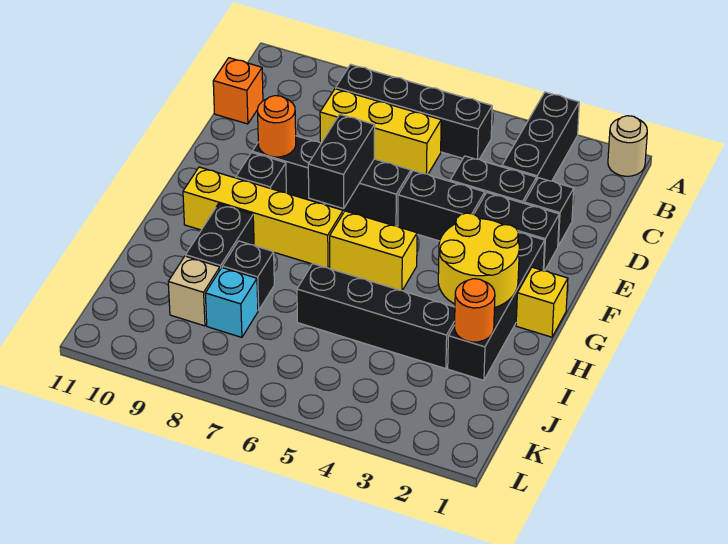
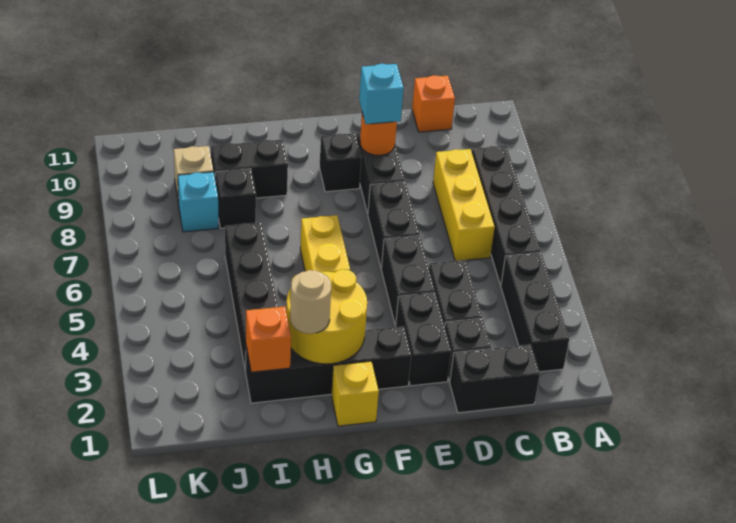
tan 1x1 round brick [608,116,647,176] -> tan 1x1 round brick moved to [290,270,331,334]
black 1x3 brick [502,92,579,181] -> black 1x3 brick turned to [501,252,569,372]
black 1x2 brick [308,115,375,209] -> black 1x2 brick moved to [450,344,540,413]
none -> cyan 1x1 brick [359,64,404,124]
yellow 1x4 brick [183,167,343,268] -> none
orange 1x1 round brick [455,279,495,342] -> orange 1x1 brick [246,306,291,372]

